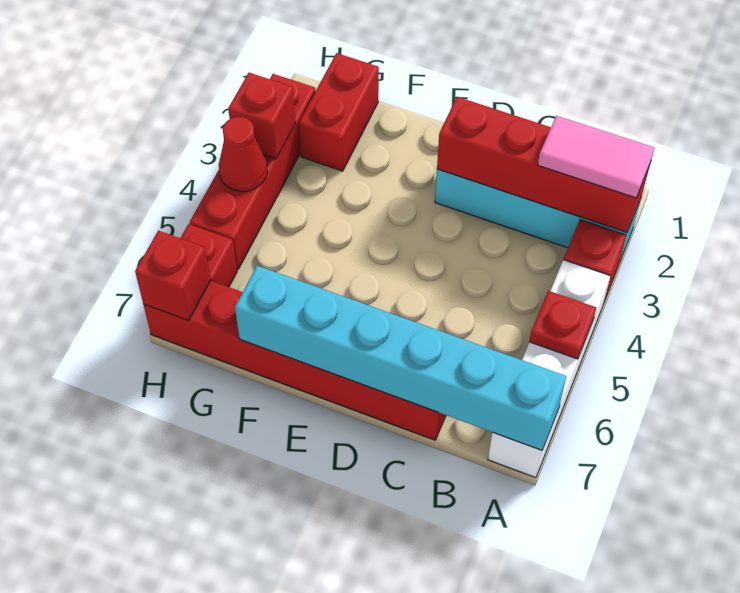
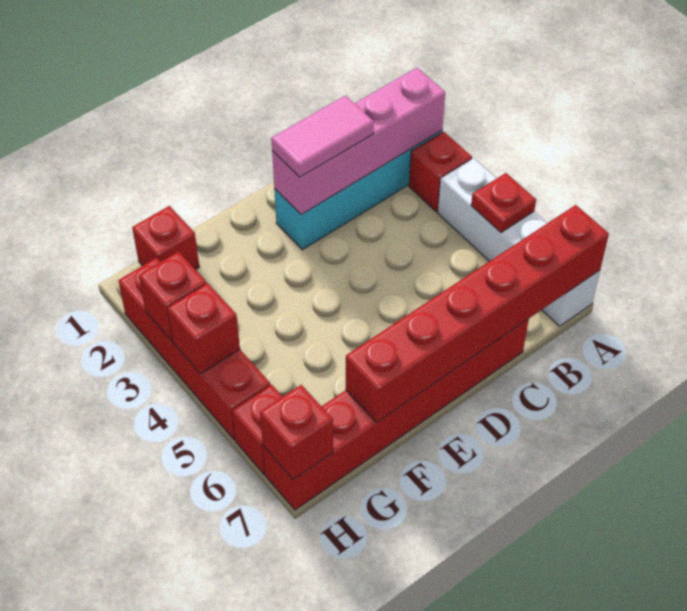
red 1x4 brick [437,97,650,232] -> pink 1x4 brick [272,68,445,215]
pink 1x2 tile [538,116,654,198] -> pink 1x2 tile moved to [271,96,374,177]
cyan 1x6 brick [235,266,566,450] -> red 1x6 brick [346,205,609,422]
red 1x2 brick [299,53,379,171] -> red 1x1 brick [132,206,199,270]
red 1x1 cone [219,117,267,191] -> red 1x1 brick [167,283,240,374]

